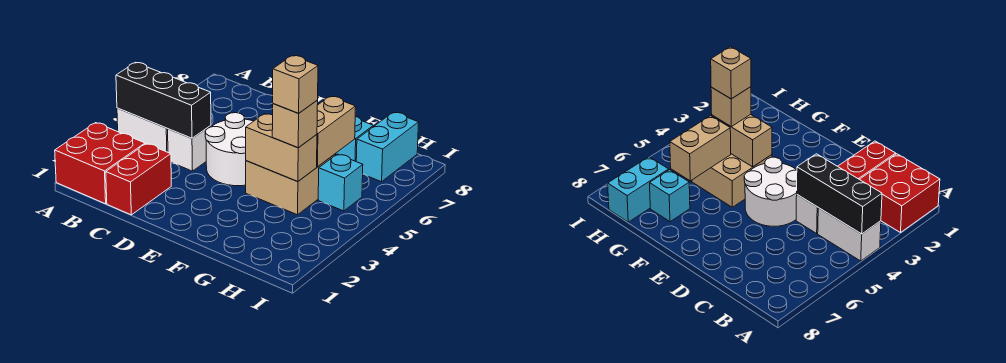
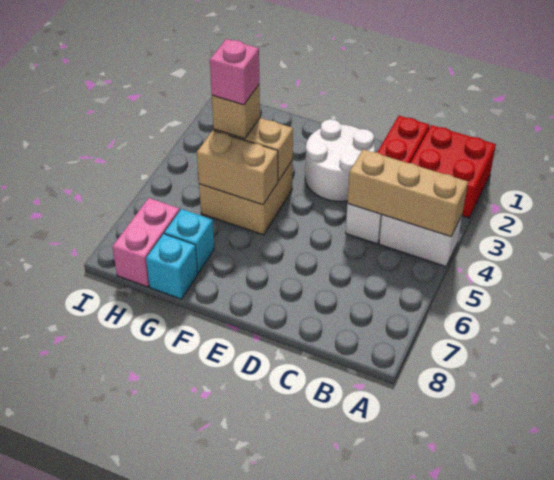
black 1x3 brick [116,62,211,138] -> tan 1x3 brick [347,149,468,237]
white 2x2 round brick [205,113,253,186] -> white 2x2 round brick moved to [305,119,375,201]
tan 1x1 brick [273,56,318,113] -> pink 1x1 brick [210,39,259,105]
tan 1x2 brick [317,96,356,167] -> tan 1x2 brick turned to [197,130,278,205]
cyan 1x1 brick [318,154,363,211] -> cyan 1x1 brick moved to [146,234,198,299]
cyan 1x2 brick [356,112,419,182] -> pink 1x2 brick [112,198,180,287]

